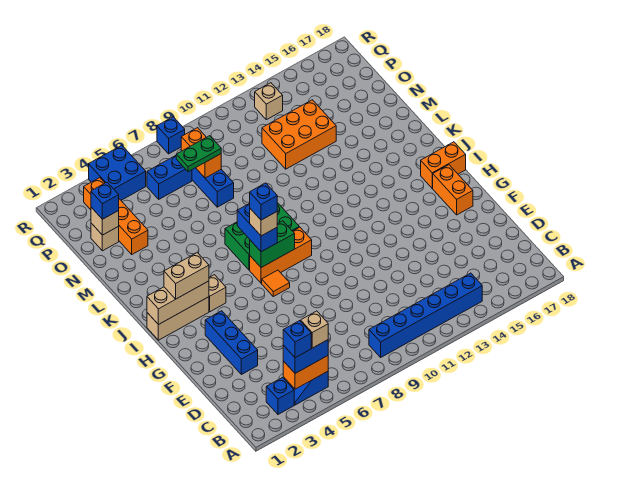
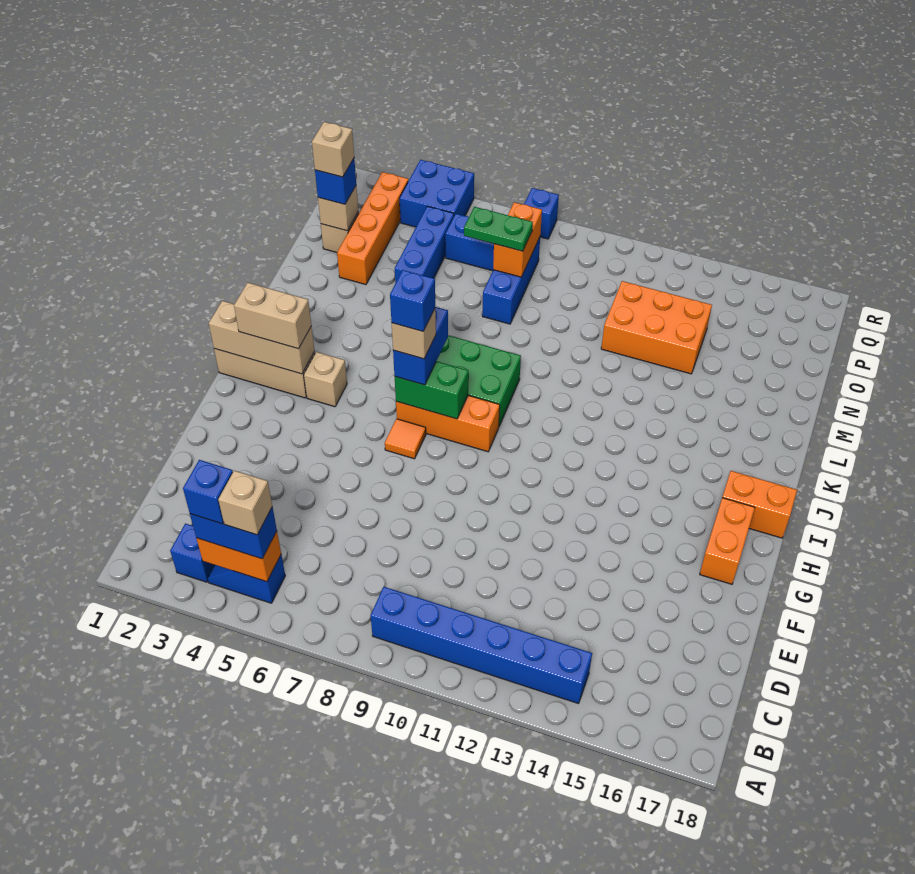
blue 1x3 brick [205,311,258,375] -> blue 1x3 brick moved to [395,206,454,283]
tan 1x1 brick [255,83,283,120] -> tan 1x1 brick moved to [312,122,354,177]

